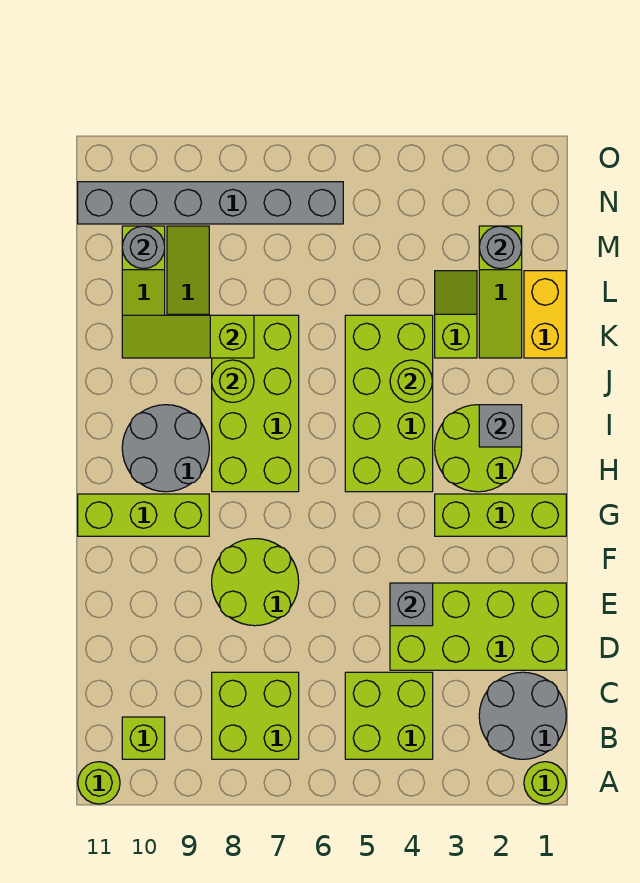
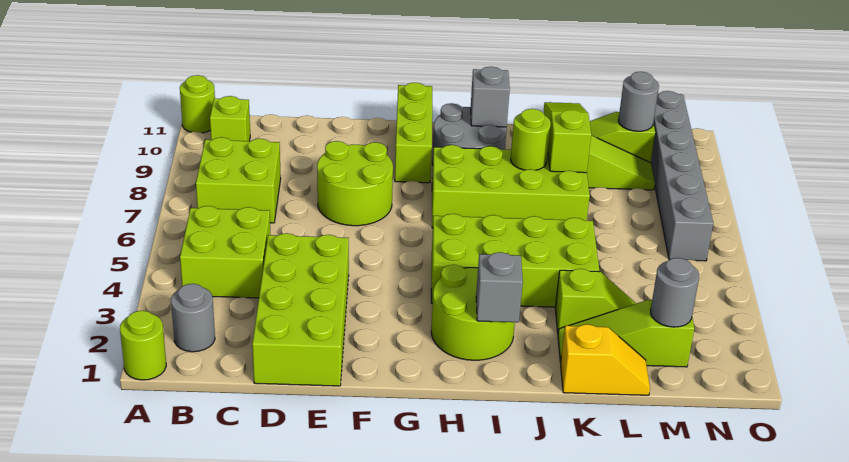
grey 2x2 round brick [479,672,566,759] -> grey 1x1 round brick [171,284,215,352]
grey 1x1 brick [390,583,433,626] -> grey 1x1 brick moved to [471,67,510,127]
lime 1x3 brick [435,494,566,536] -> none
lime 1x1 round brick [390,360,432,402] -> none
yellow 1x2 brick [524,271,566,358] -> yellow 1x2 slope [561,324,650,395]

